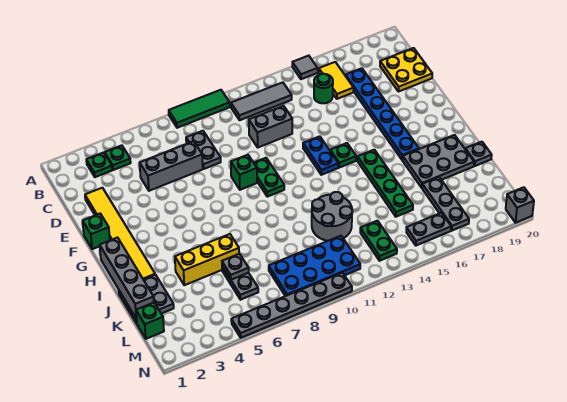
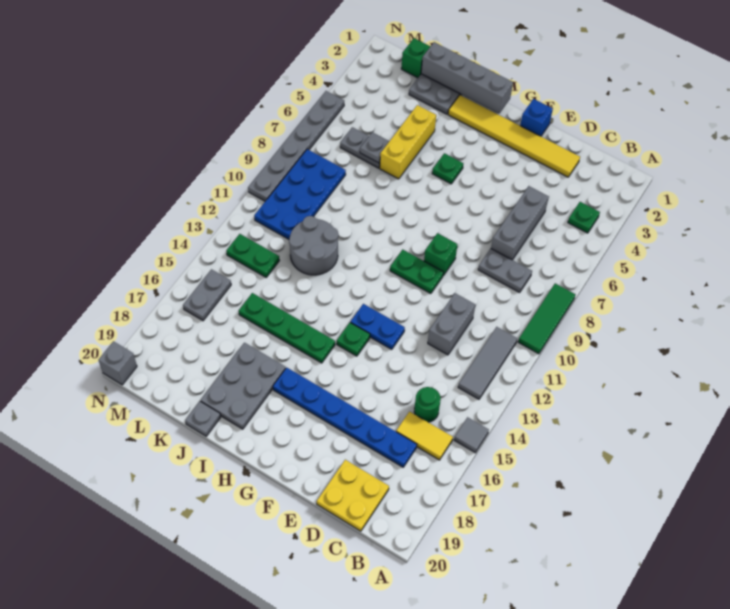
green 1x1 plate [86,152,112,177] -> green 1x1 plate moved to [432,153,463,184]
green 1x1 brick [83,214,110,249] -> blue 1x1 brick [520,99,553,136]
grey 1x3 plate [422,177,469,231] -> none

